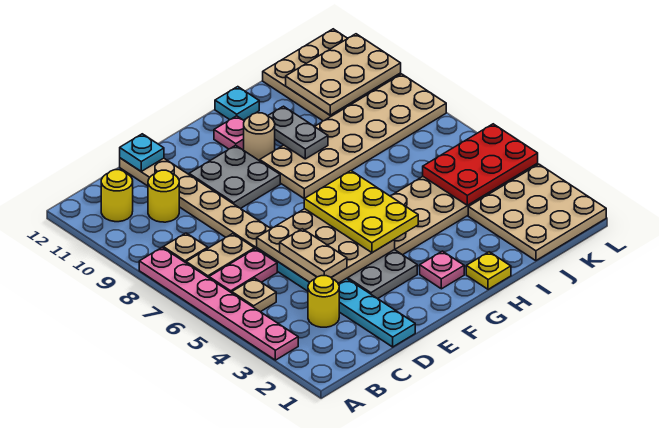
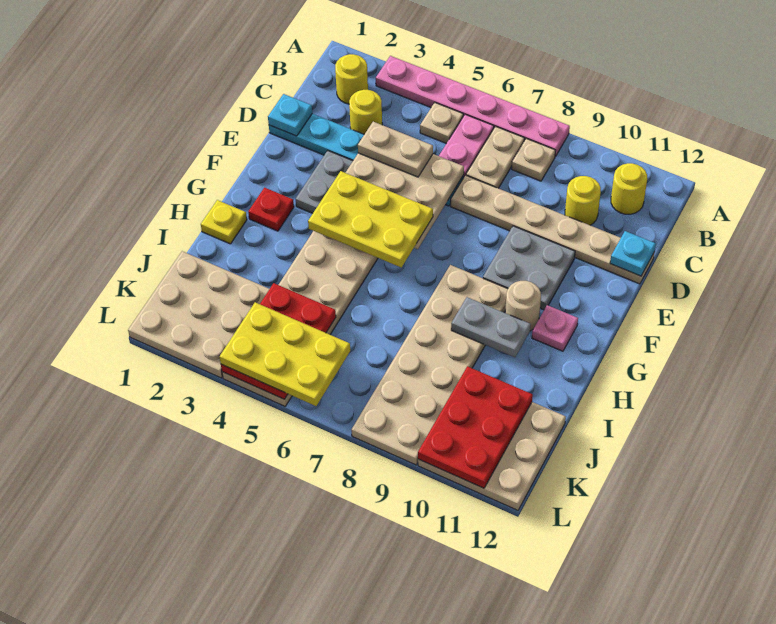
none -> yellow 1x1 round brick [335,54,368,104]
pink 1x1 plate [420,251,464,289] -> red 1x1 plate [248,188,294,231]
cyan 1x1 plate [215,87,259,120] -> cyan 1x1 plate moved to [268,94,312,136]
tan 2x3 plate [286,34,401,115] -> red 2x3 plate [418,366,533,488]
none -> yellow 2x3 plate [220,302,350,406]

